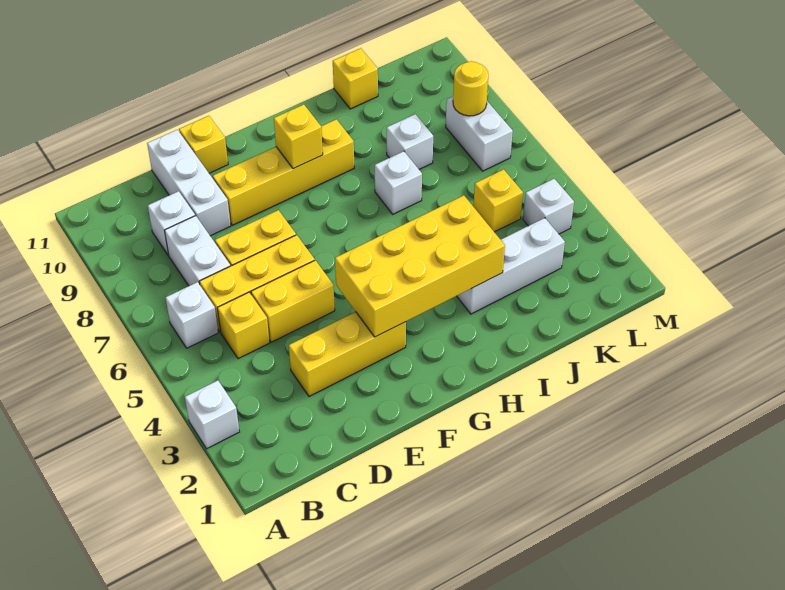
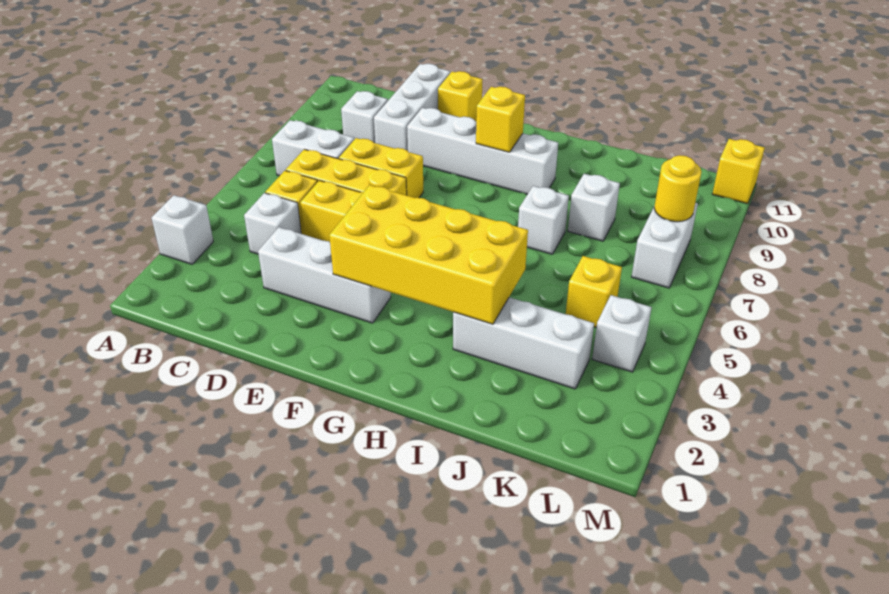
white 1x1 brick [165,282,218,348] -> white 1x1 brick moved to [244,193,301,254]
white 1x2 brick [165,216,230,286] -> white 1x2 brick turned to [272,120,354,176]
yellow 1x3 brick [289,312,406,397] -> white 1x3 brick [258,227,391,323]
yellow 1x4 brick [213,119,354,225] -> white 1x4 brick [407,108,558,194]
yellow 1x1 brick [333,48,378,109] -> yellow 1x1 brick moved to [712,139,765,204]

